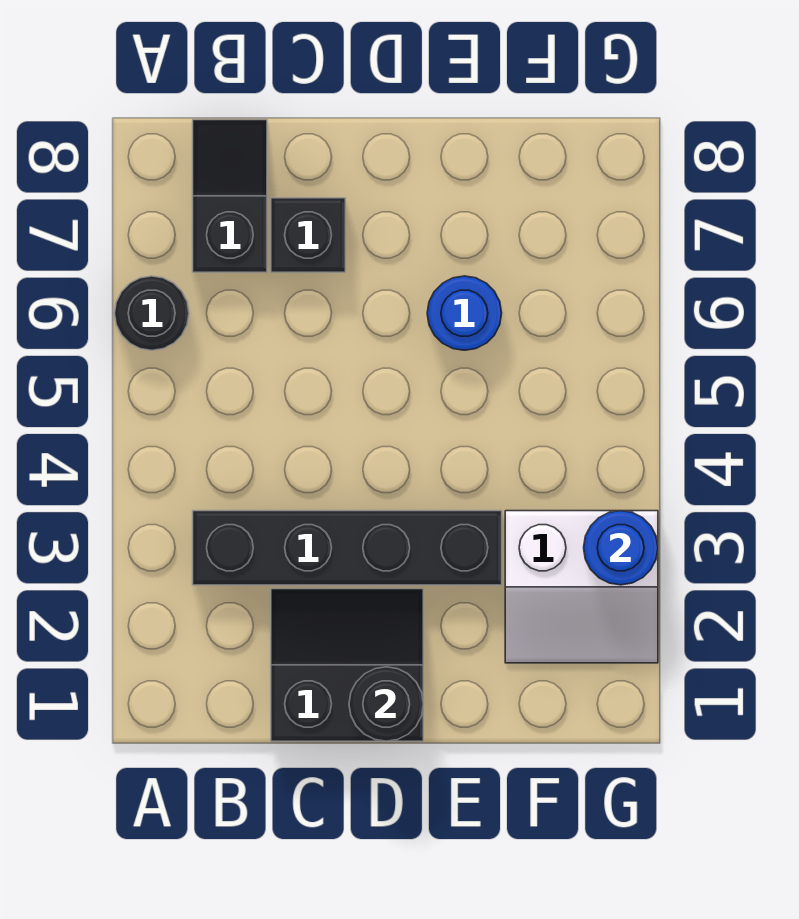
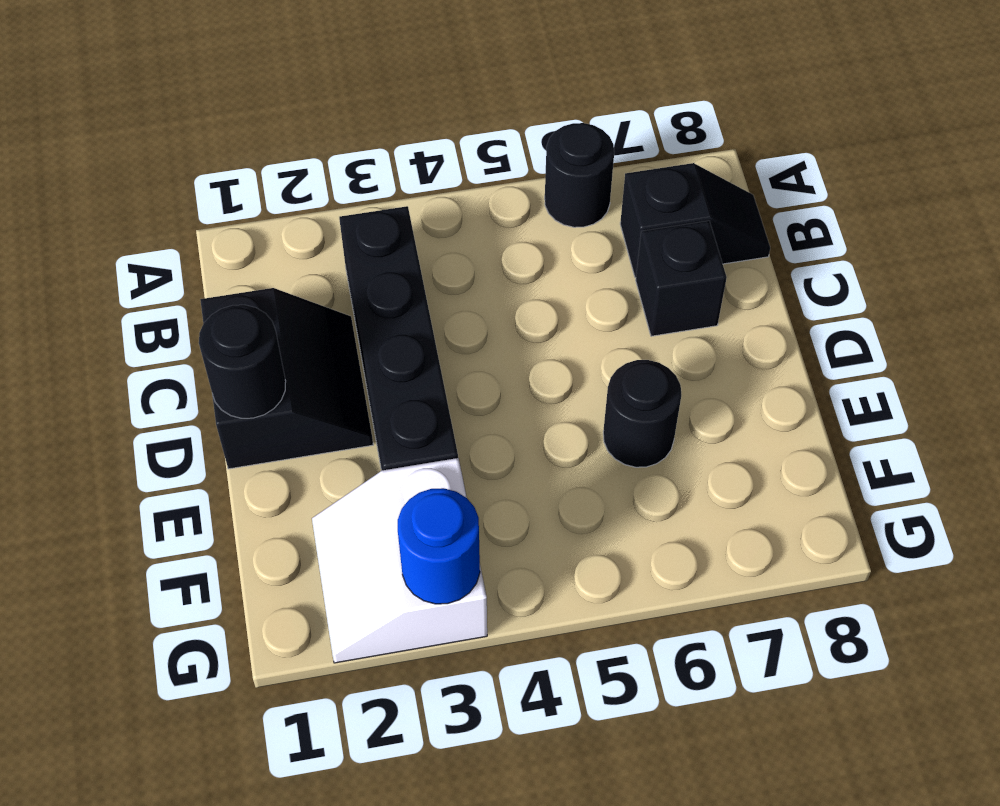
blue 1x1 round brick [427,276,502,350] -> black 1x1 round brick [603,360,681,467]

